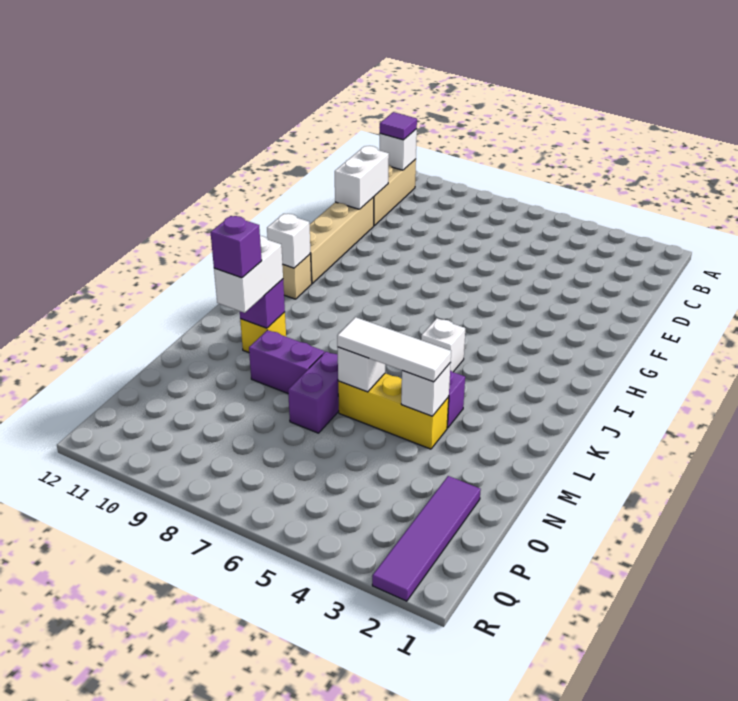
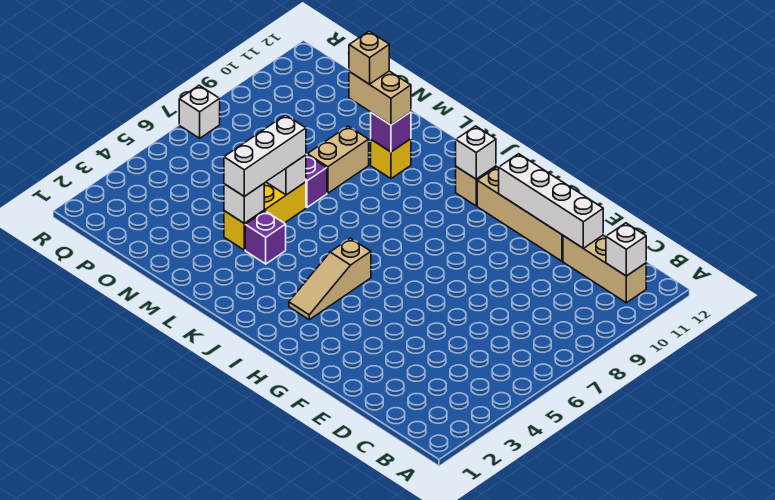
purple 1x1 tile [380,112,417,140] -> none
white 1x2 brick [335,146,389,209] -> white 1x4 brick [499,154,603,248]
none -> tan 1x3 slope [289,238,371,320]
white 1x1 brick [421,318,465,372] -> white 1x1 brick moved to [179,85,220,138]
white 1x2 brick [214,236,283,313] -> tan 1x2 brick [349,71,411,125]
white 1x3 tile [337,317,451,382] -> white 1x3 brick [224,115,306,196]
purple 1x2 brick [249,330,324,393] -> tan 1x2 brick [307,126,369,193]
purple 1x1 brick [210,216,262,278] -> tan 1x1 brick [349,31,389,84]
purple 1x4 tile [372,476,481,601] -> none

